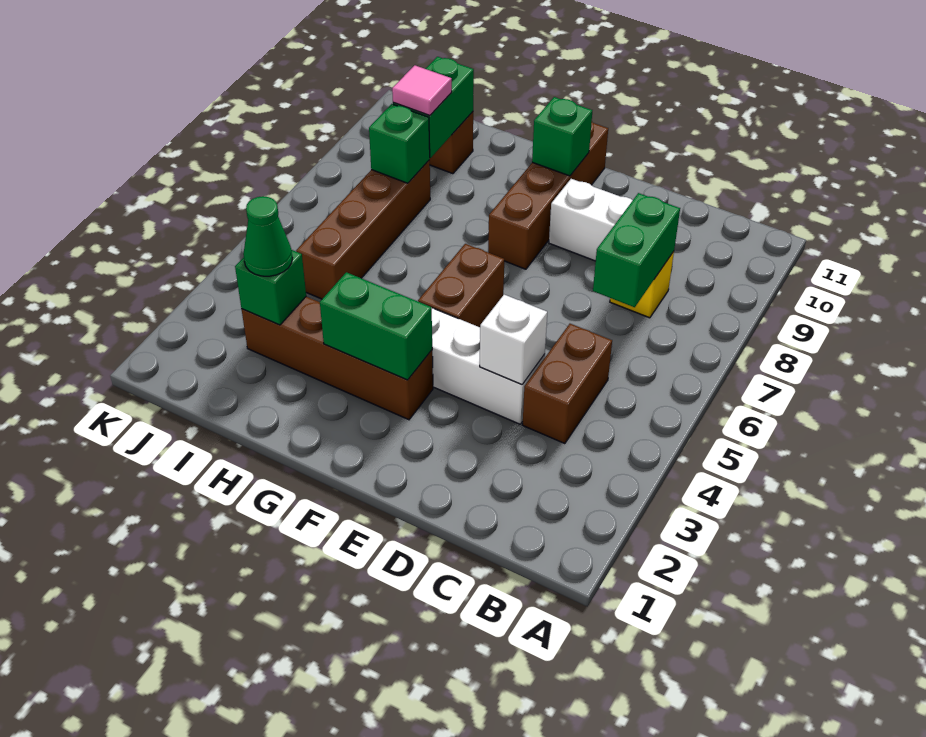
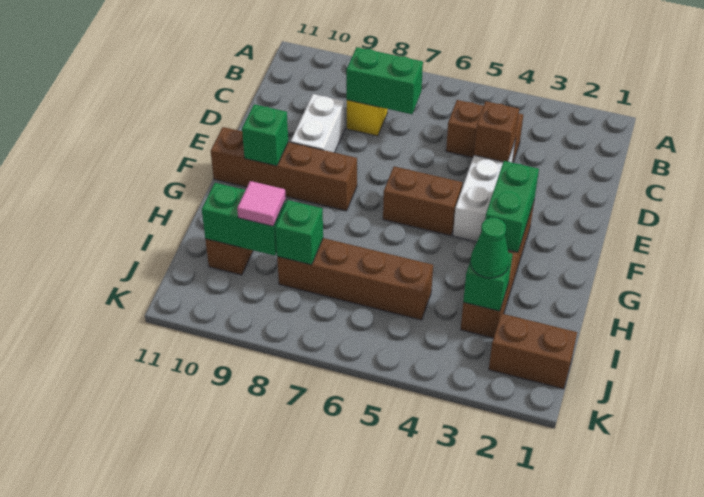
white 1x1 brick [480,295,547,384] -> brown 1x1 brick [474,101,519,162]
none -> brown 1x2 brick [489,314,577,389]

